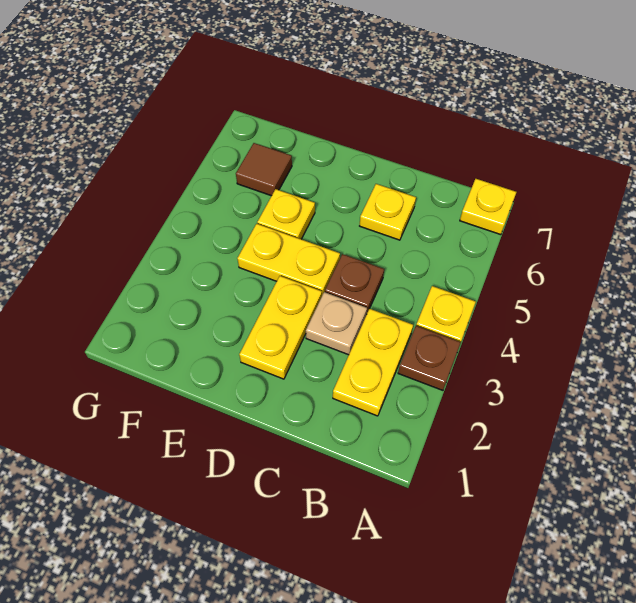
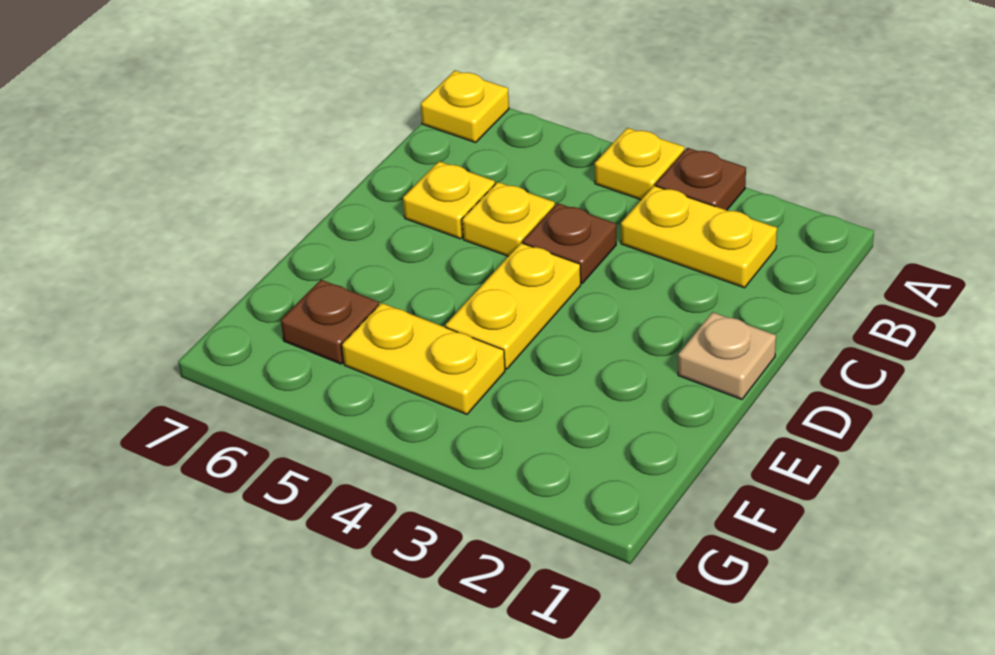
tan 1x1 plate [306,292,367,355] -> tan 1x1 plate moved to [678,312,776,399]
yellow 1x2 plate [239,276,322,379] -> yellow 1x2 plate moved to [342,303,505,414]
yellow 1x1 plate [257,189,315,239] -> yellow 1x1 plate moved to [462,182,555,256]
brown 1x1 tile [236,143,292,196] -> brown 1x1 plate [281,280,379,364]

